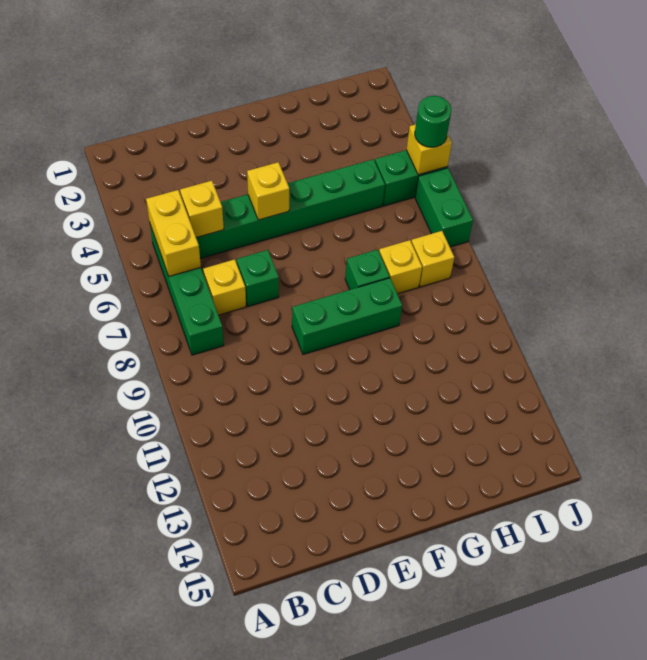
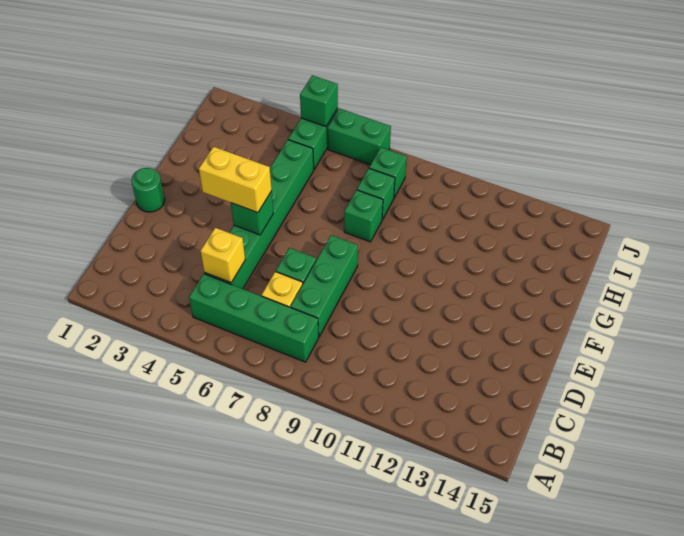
yellow 1x2 brick [146,190,201,276] -> yellow 1x2 brick moved to [199,147,272,213]
yellow 1x1 brick [247,162,289,220] -> green 1x1 brick [231,191,273,235]
green 1x3 brick [292,278,402,354] -> green 1x3 brick moved to [291,235,358,336]
yellow 1x1 brick [379,240,422,294] -> green 1x1 brick [357,168,395,220]
yellow 1x1 brick [411,231,454,287] -> green 1x1 brick [369,147,407,198]
yellow 1x1 brick [406,124,452,175] -> green 1x1 brick [300,75,338,126]
green 1x1 round brick [415,96,451,147] -> green 1x1 round brick moved to [131,168,165,212]

